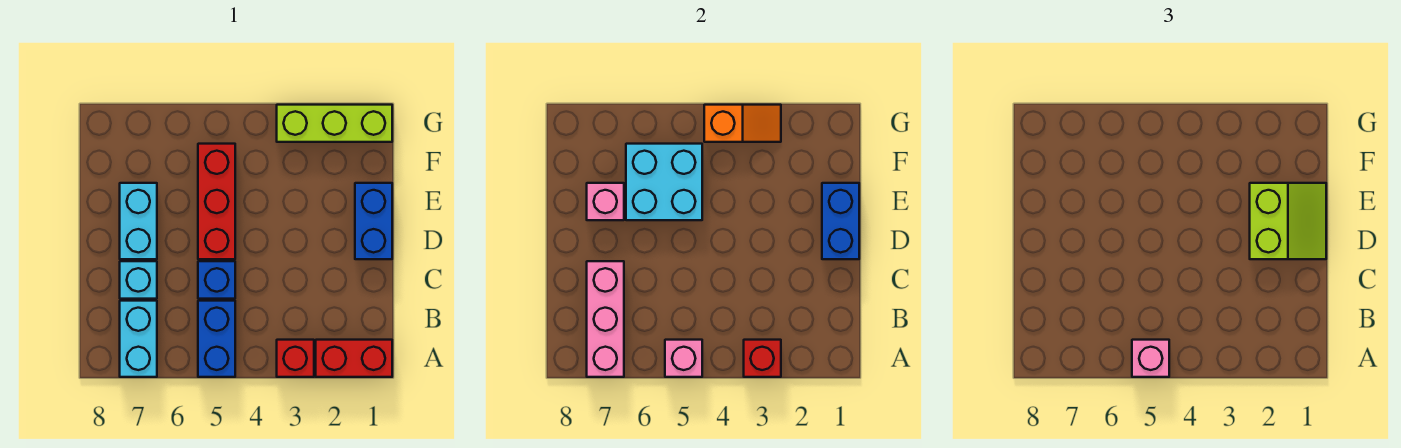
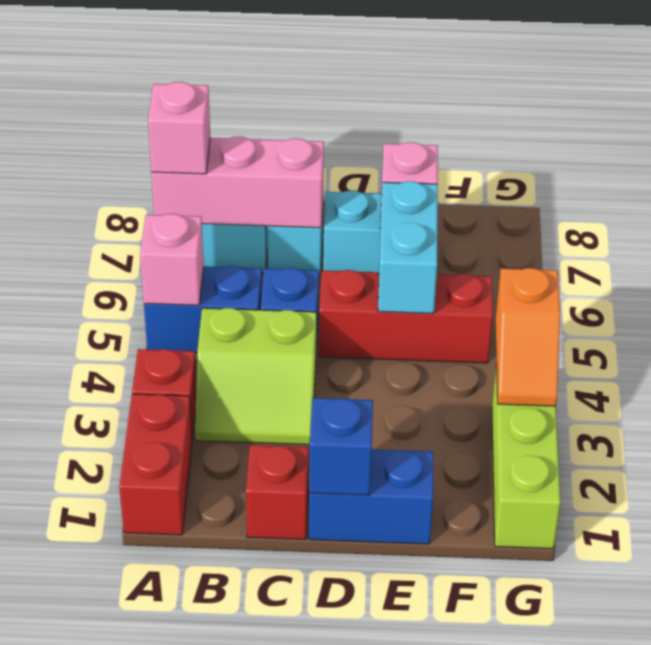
red 1x1 brick [744,340,781,377] -> red 1x1 brick moved to [246,445,309,540]
pink 1x1 brick [1132,340,1169,377] -> pink 1x1 brick moved to [148,82,210,174]
blue 1x2 brick [822,183,859,259] -> blue 1x1 brick [309,398,373,495]
lime 2x2 slope [1250,183,1326,259] -> lime 2x2 slope moved to [195,308,316,445]
cyan 2x2 brick [626,144,702,220] -> cyan 1x2 brick [378,181,438,314]

